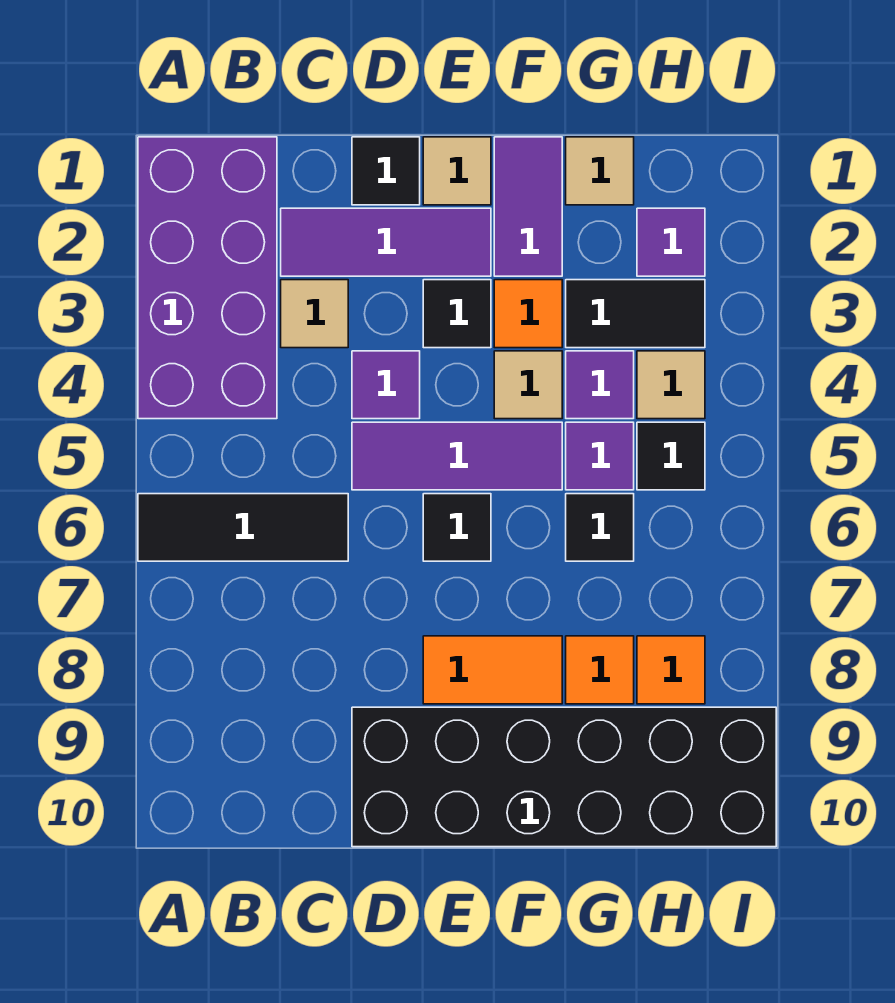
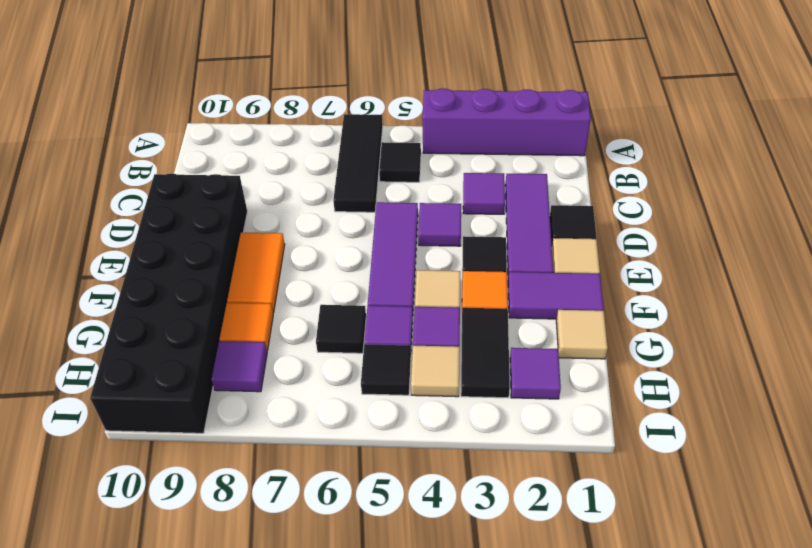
purple 2x4 brick [138,137,277,419] -> purple 1x4 brick [422,88,591,156]
tan 1x1 tile [281,280,348,348] -> purple 1x1 tile [463,173,505,214]
black 1x1 tile [423,494,491,561] -> black 1x1 tile moved to [379,142,421,182]
orange 1x1 tile [637,636,705,704] -> purple 1x1 tile [211,341,267,392]

